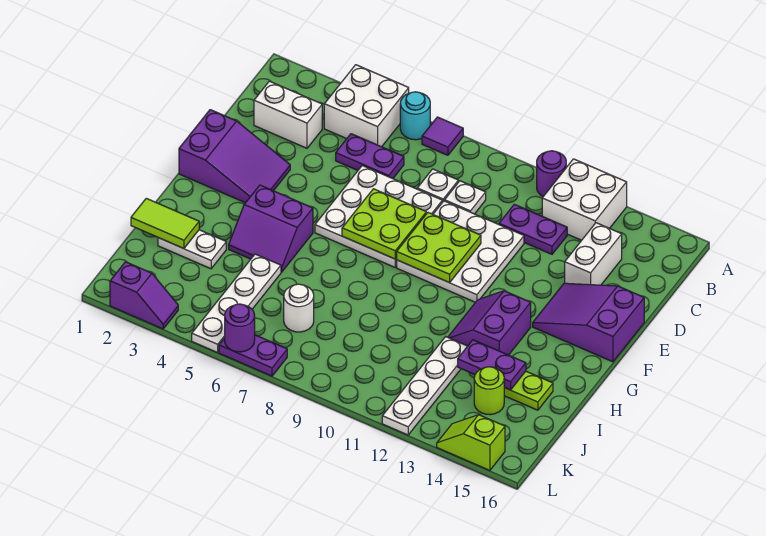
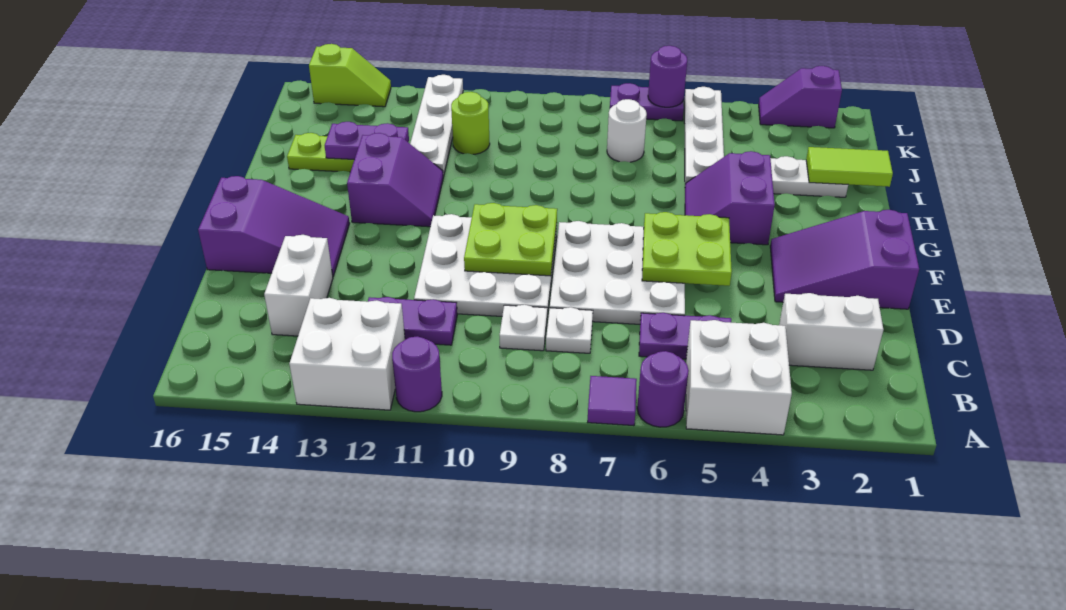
cyan 1x1 round brick [400,92,430,140] -> purple 1x1 round brick [637,351,689,427]
lime 2x2 plate [342,189,426,259] -> lime 2x2 plate moved to [642,212,732,286]
purple 2x2 slope [229,185,313,272] -> purple 2x2 slope turned to [685,151,775,245]
lime 1x1 round brick [474,367,504,415] -> lime 1x1 round brick moved to [451,92,490,154]

